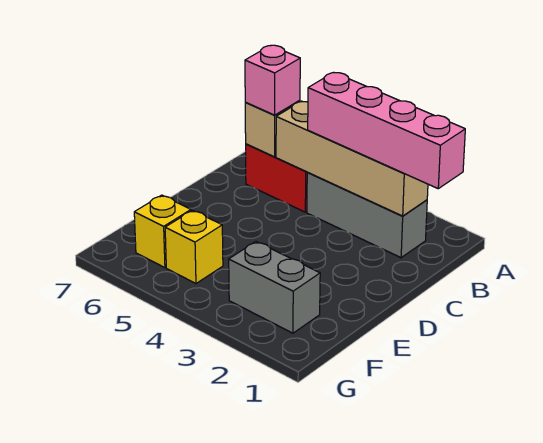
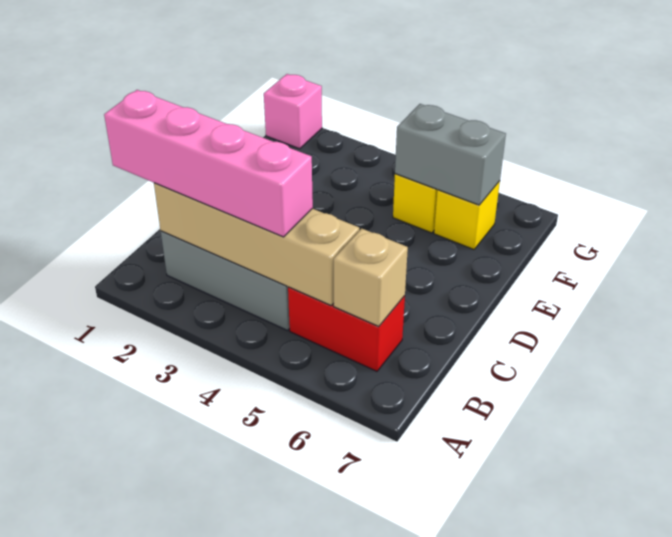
pink 1x1 brick [245,45,300,115] -> pink 1x1 brick moved to [264,74,322,149]
grey 1x2 brick [229,242,320,333] -> grey 1x2 brick moved to [395,104,506,205]

